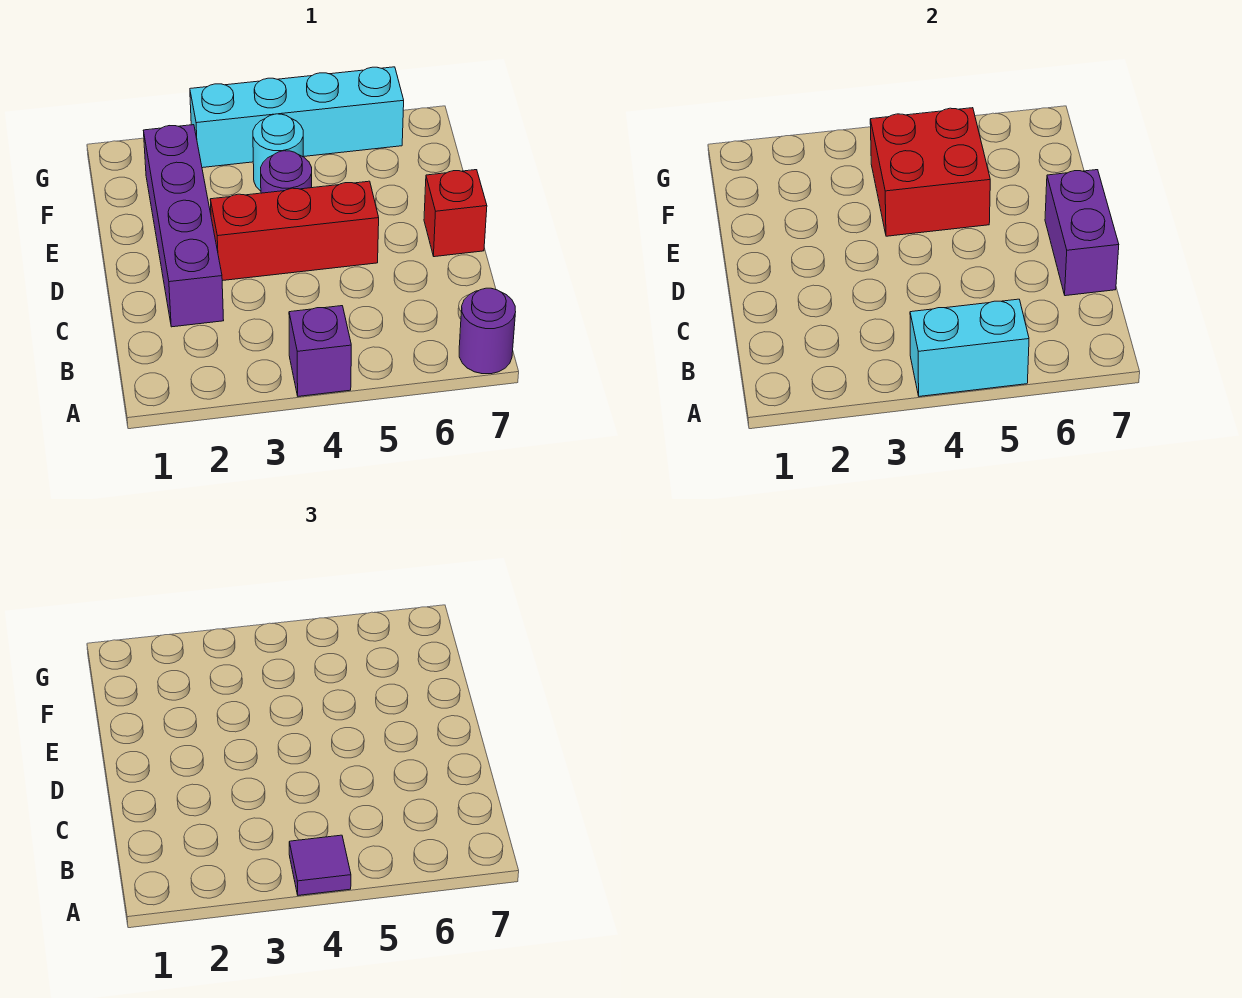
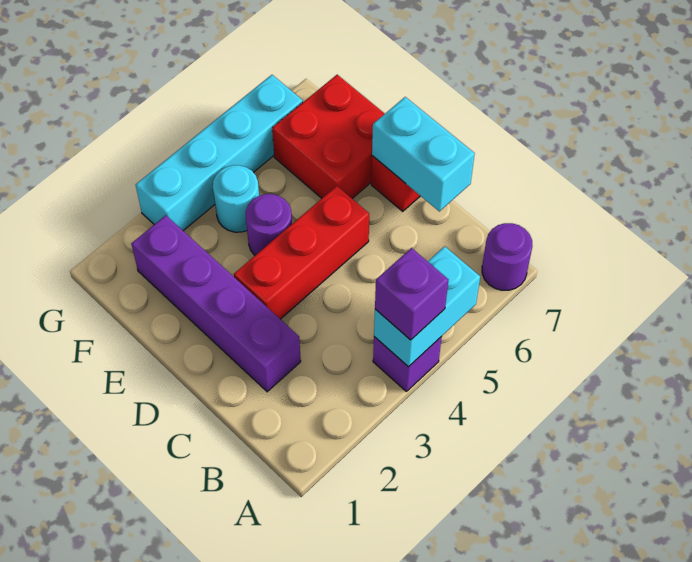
purple 1x1 tile [289,835,351,895] -> purple 1x1 brick [375,248,449,340]
purple 1x2 brick [1045,170,1119,296] -> cyan 1x2 brick [372,97,475,211]
red 2x2 brick [870,108,990,236] -> red 2x2 brick moved to [272,75,385,199]

